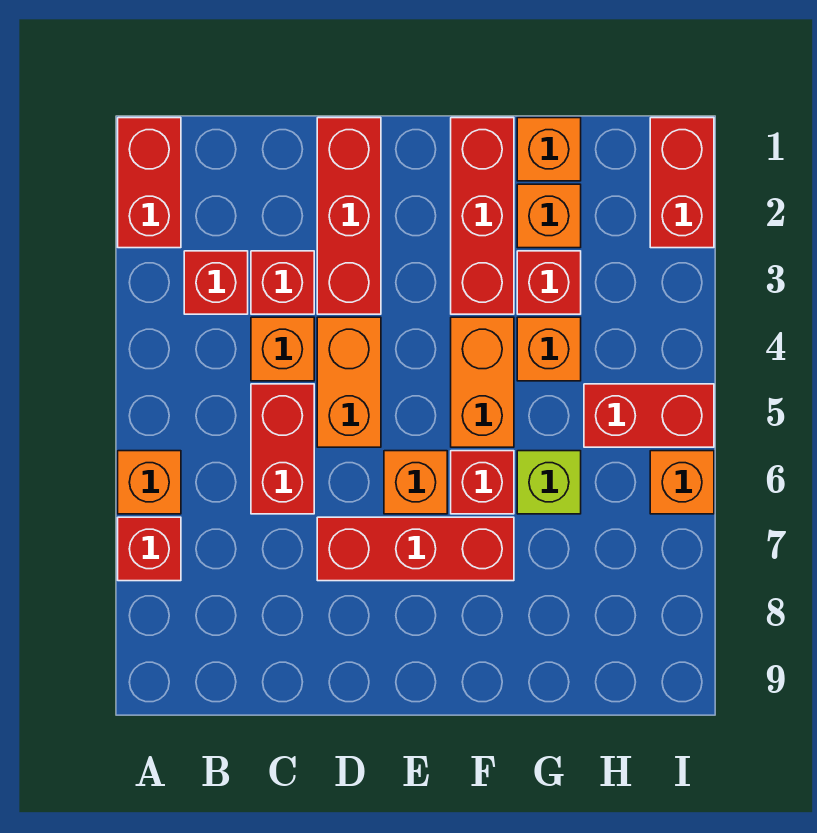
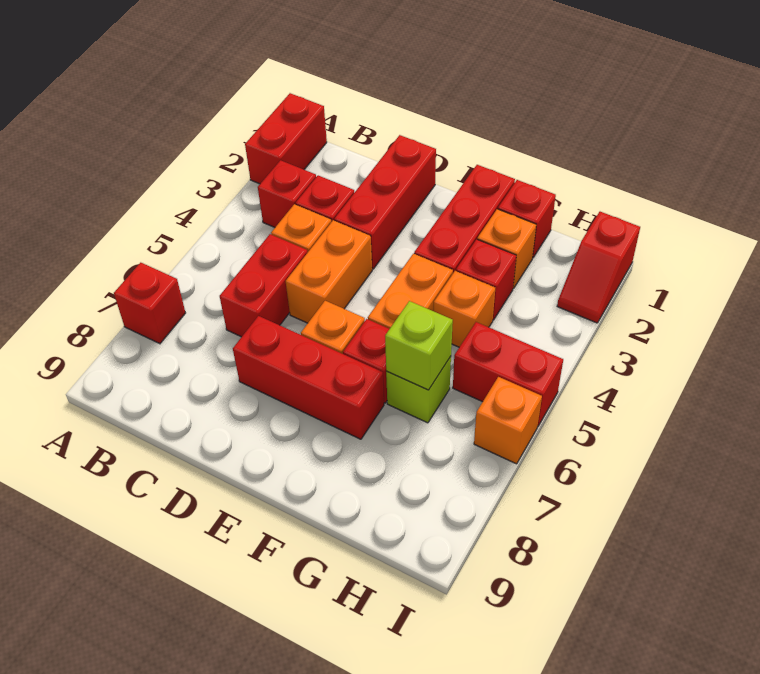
orange 1x1 brick [118,451,181,514] -> none
orange 1x1 brick [517,118,581,181] -> red 1x1 brick [498,180,556,258]
none -> lime 1x1 brick [385,301,453,390]
red 1x2 brick [650,118,714,248] -> red 1x2 slope [557,212,640,323]

